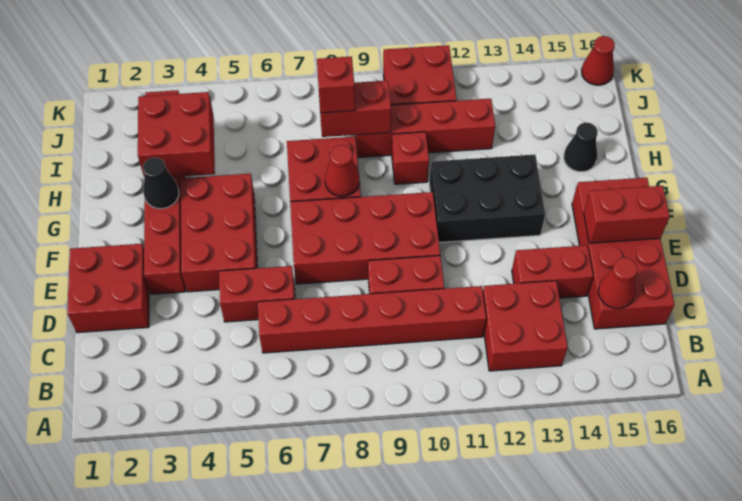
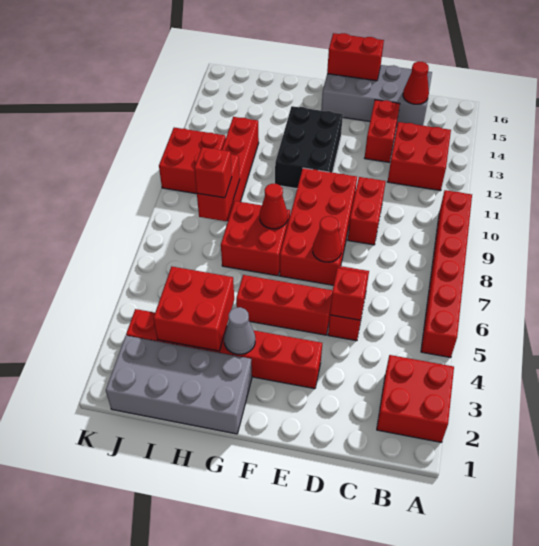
red 1x6 brick [258,286,486,353] -> red 1x6 brick moved to [421,190,472,358]
red 2x4 brick [572,178,675,329] -> grey 2x4 brick [321,65,432,126]
red 2x2 brick [67,244,149,333] -> red 2x2 brick moved to [377,355,454,442]
red 2x3 brick [181,174,257,292] -> red 1x3 brick [236,275,333,335]
red 1x2 brick [584,186,670,243] -> red 1x2 brick turned to [327,33,384,81]
none -> grey 2x4 brick [106,336,252,434]
black 1x1 cone [143,157,179,209] -> grey 1x1 cone [224,307,255,354]
red 1x1 brick [392,132,429,184] -> red 1x1 brick moved to [330,268,368,320]
black 1x1 cone [564,122,598,172] -> none
red 1x1 cone [582,36,615,85] -> red 1x1 cone moved to [313,216,342,262]

